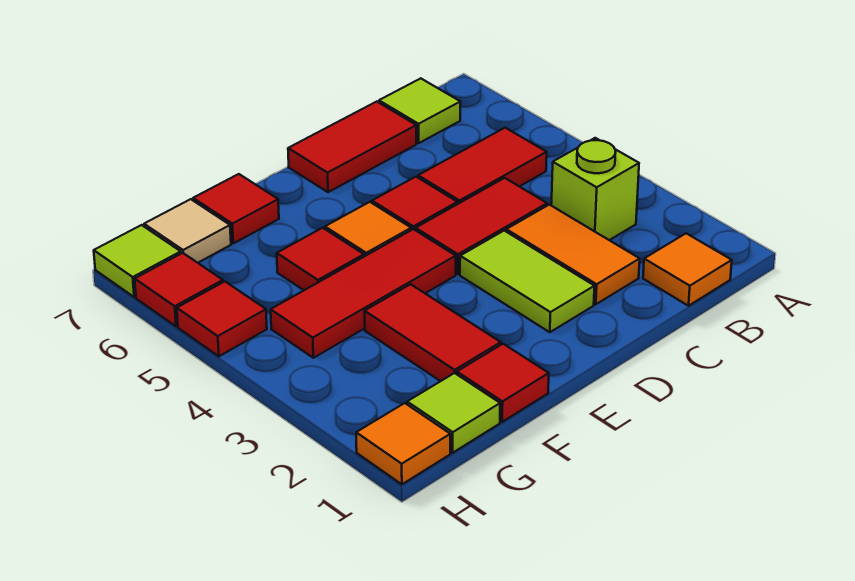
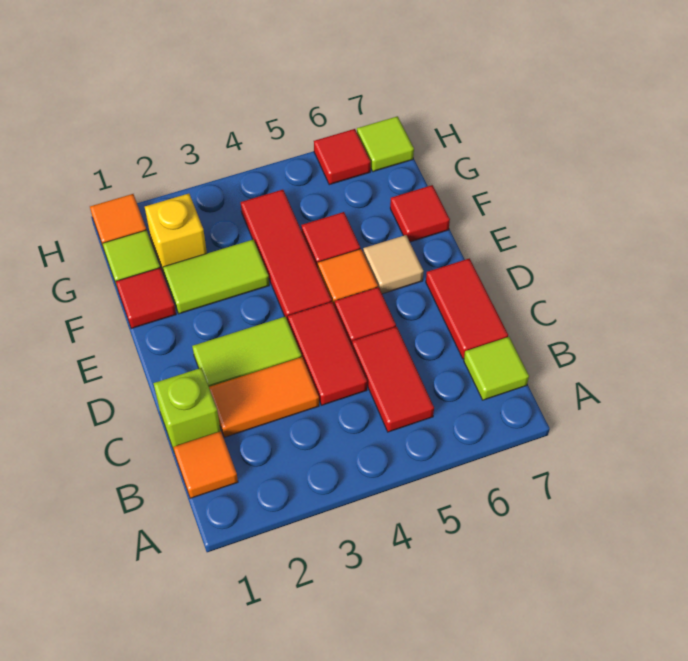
lime 1x1 brick [551,138,639,240] -> lime 1x1 brick moved to [153,368,221,450]
red 1x2 tile [365,284,501,381] -> lime 1x2 tile [163,240,269,314]
none -> yellow 1x1 brick [145,194,207,273]
tan 1x1 tile [144,199,231,263] -> tan 1x1 tile moved to [363,235,424,294]
red 1x1 tile [177,282,267,356] -> none

